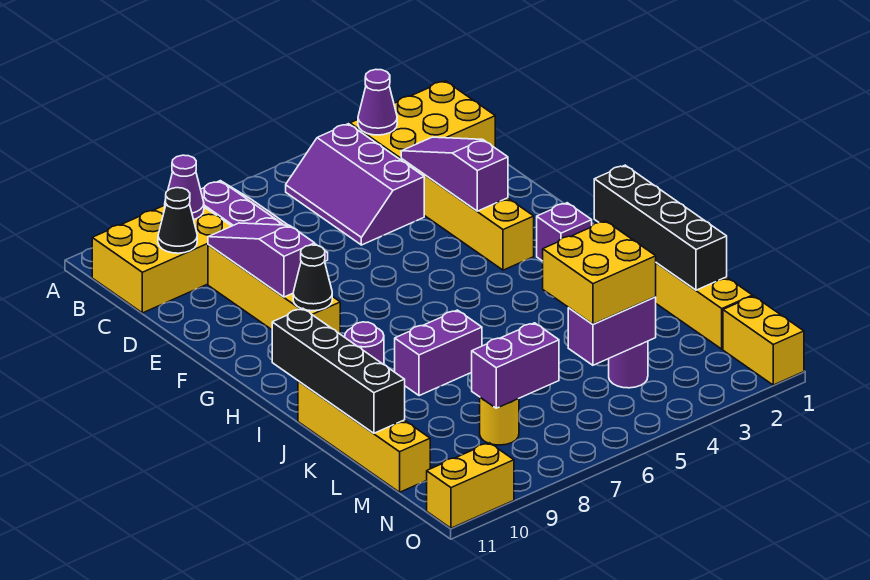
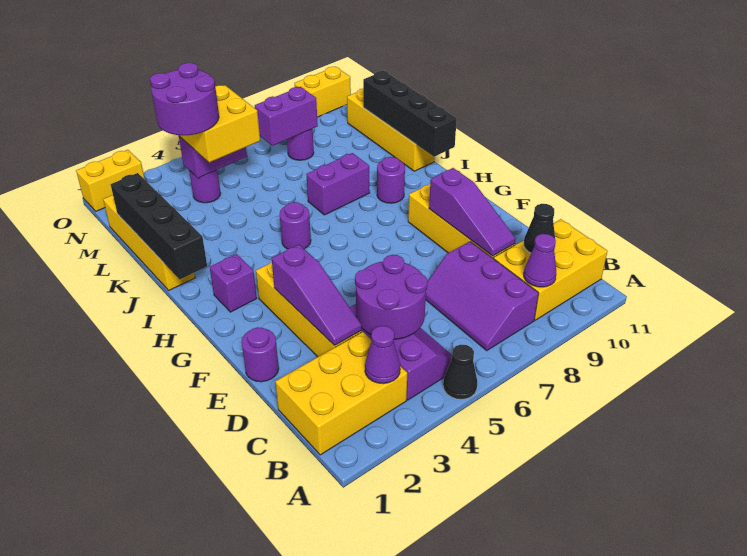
none -> purple 2x2 round brick [355,255,427,339]
none -> purple 1x1 round brick [242,327,279,382]
black 1x1 cone [293,245,332,311] -> black 1x1 cone moved to [443,345,477,399]
none -> purple 1x1 round brick [280,202,311,249]
none -> purple 2x2 round brick [150,63,219,135]
yellow 1x1 round brick [480,398,519,445] -> purple 1x1 round brick [287,129,314,160]
yellow 1x2 brick [723,296,804,385] -> yellow 1x2 brick turned to [76,150,144,211]

